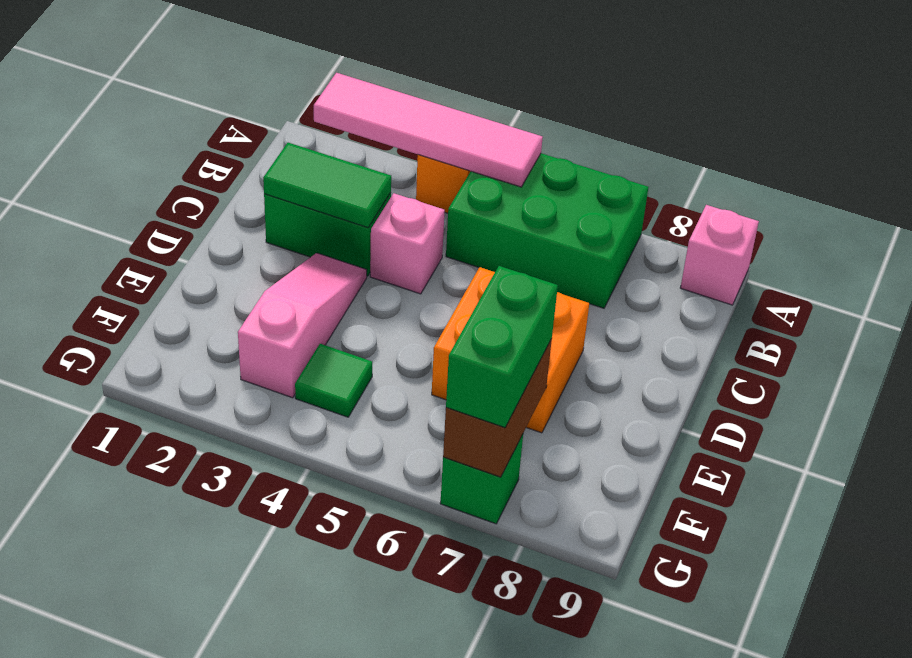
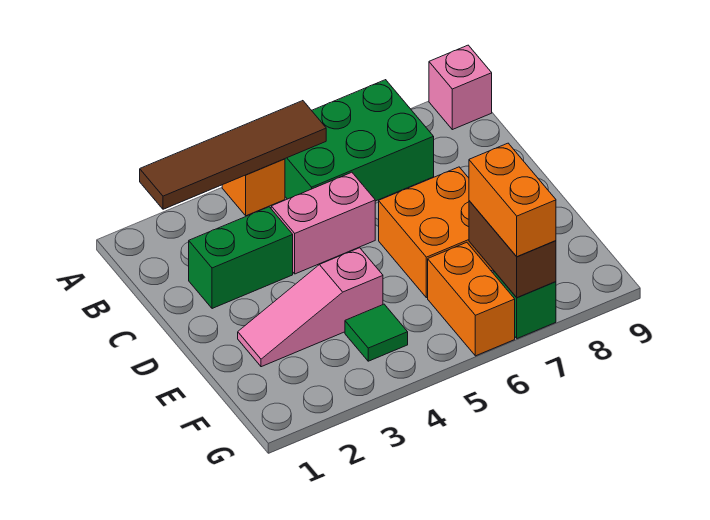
pink 1x4 tile [314,73,543,187] -> brown 1x4 tile [140,101,326,209]
green 1x2 tile [263,143,391,228] -> none
pink 1x1 brick [370,193,445,294] -> pink 1x2 brick [271,172,375,274]
pink 1x3 slope [238,253,367,398] -> pink 1x3 slope turned to [238,248,383,367]
none -> orange 1x2 brick [428,242,515,356]
green 1x2 brick [446,266,558,428] -> orange 1x2 brick [469,143,556,257]

